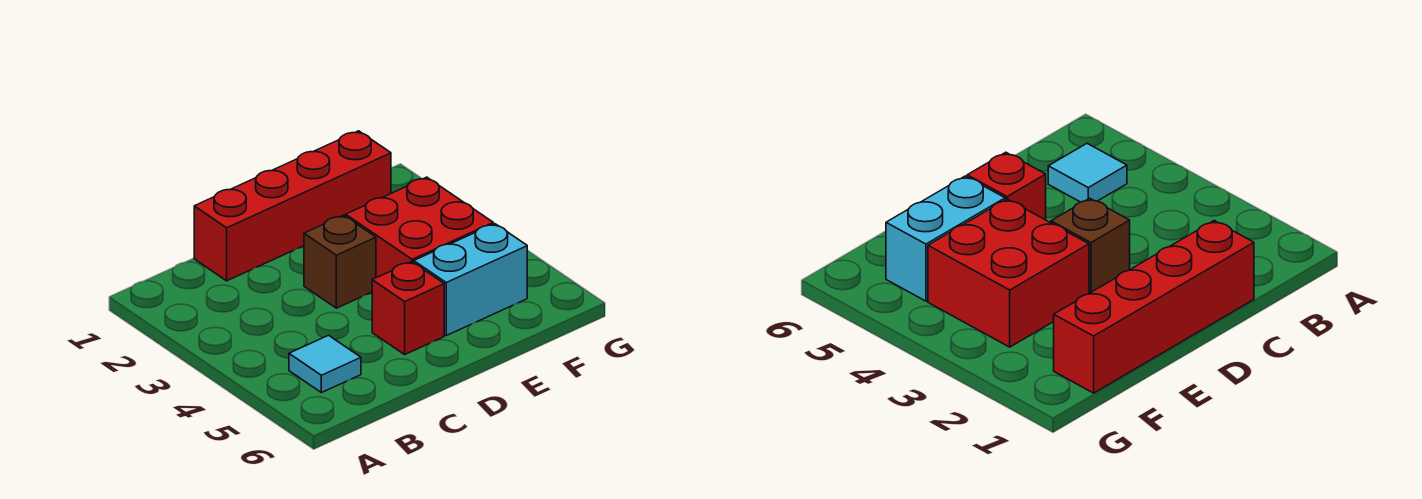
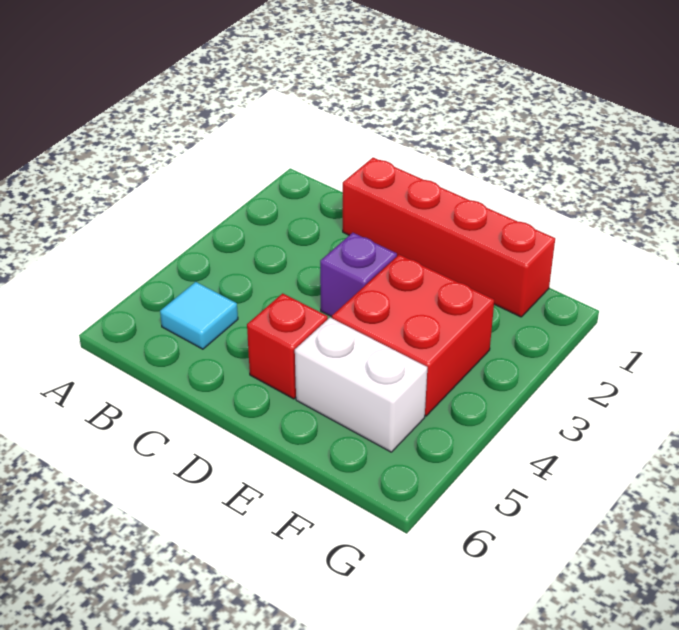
brown 1x1 brick [304,215,376,308] -> purple 1x1 brick [320,233,397,317]
cyan 1x2 brick [414,224,527,335] -> white 1x2 brick [295,318,427,452]

